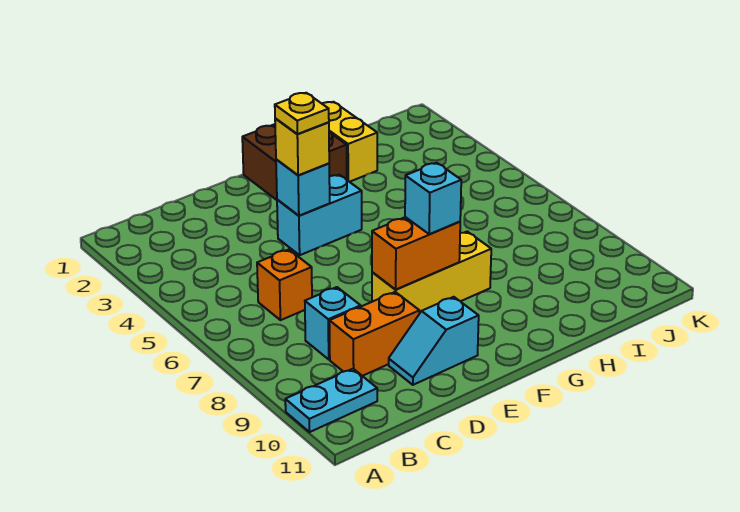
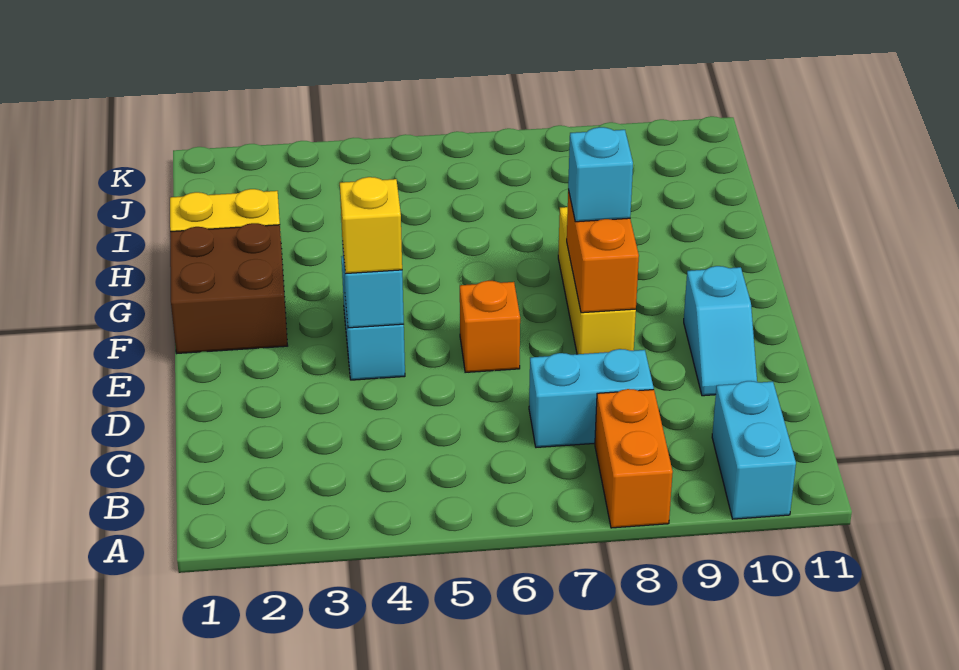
cyan 1x2 plate [285,369,377,432] -> cyan 1x2 brick [712,381,796,519]
orange 1x1 brick [257,250,312,320] -> orange 1x1 brick moved to [460,281,520,372]
cyan 1x1 brick [305,287,361,359] -> cyan 1x2 brick [529,349,654,447]
orange 1x2 brick [329,292,419,376] -> orange 1x2 brick moved to [595,389,673,528]
yellow 1x1 plate [275,93,329,134] -> none

